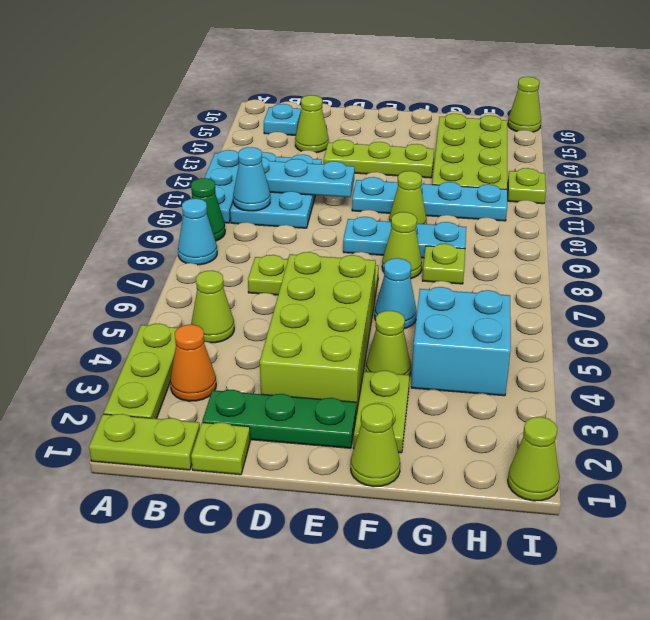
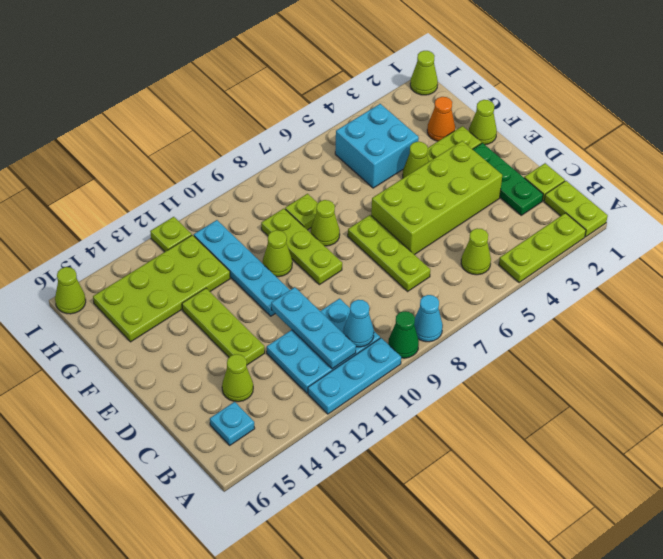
orange 1x1 cone [170,324,216,401] -> orange 1x1 cone moved to [427,97,455,141]
cyan 1x3 plate [343,217,466,258] -> lime 1x3 plate [261,209,342,285]
cyan 1x1 cone [374,258,417,329] -> none

